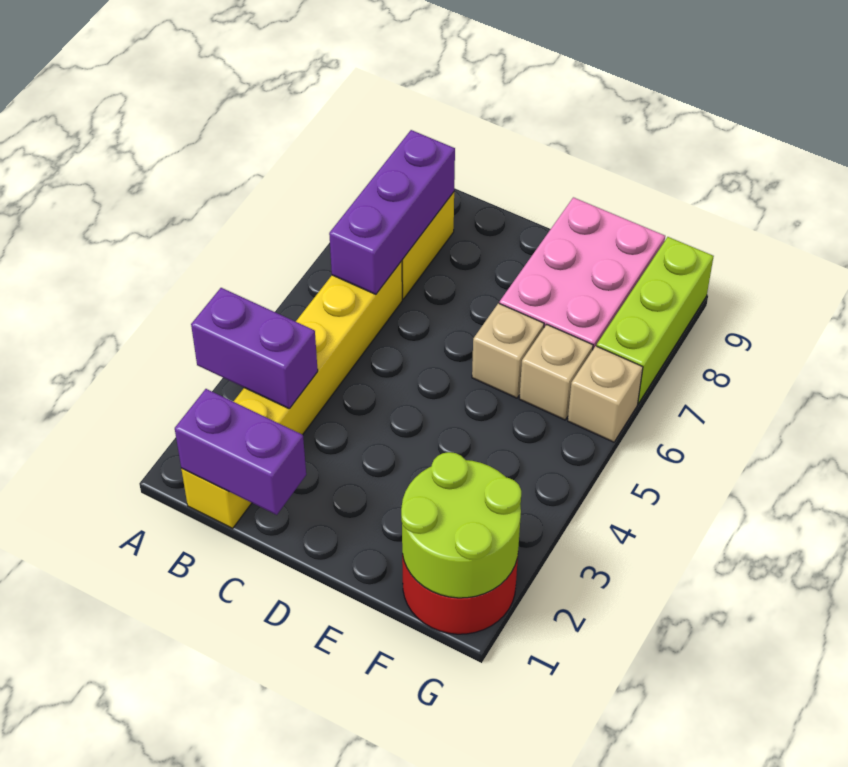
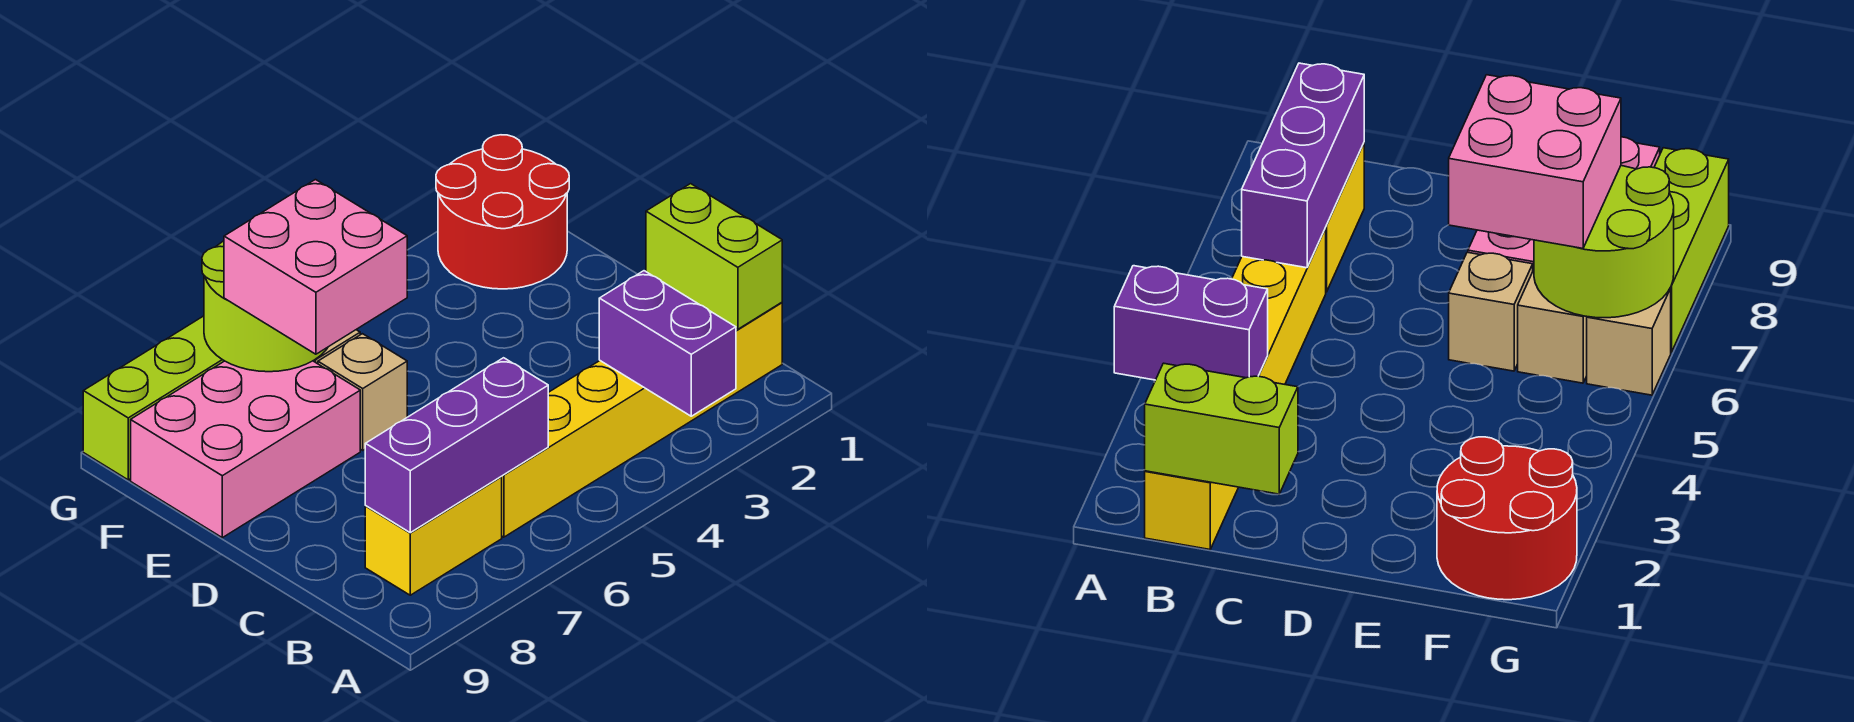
purple 1x2 brick [175,389,306,515] -> lime 1x2 brick [646,184,782,329]
none -> pink 2x2 brick [224,180,407,354]
lime 2x2 round brick [401,452,521,598] -> lime 2x2 round brick moved to [202,241,328,372]

